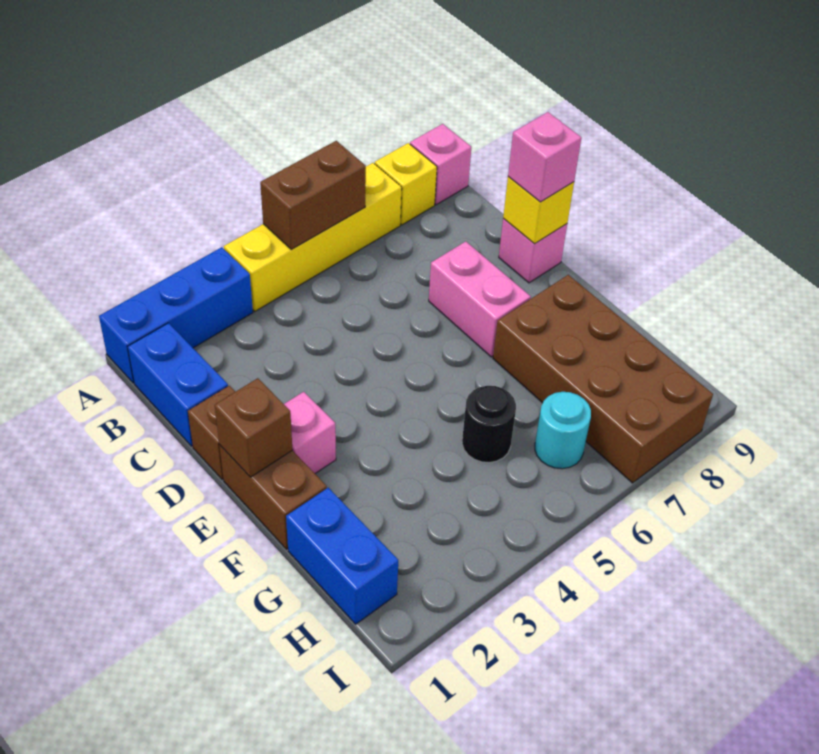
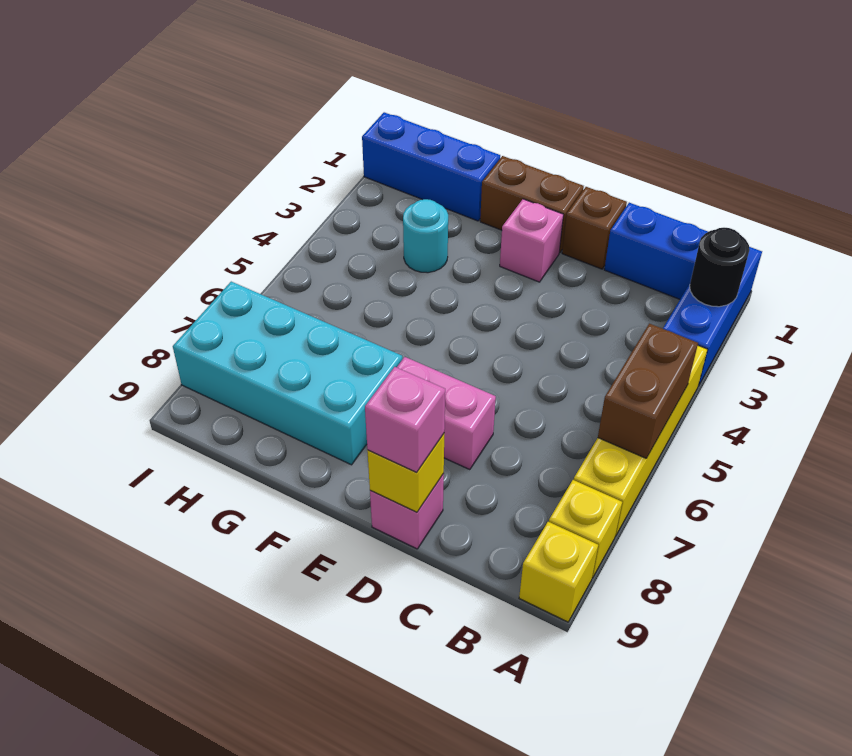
pink 1x1 brick [410,124,471,205] -> yellow 1x1 brick [519,522,598,622]
brown 1x1 brick [215,378,292,477] -> none
brown 2x4 brick [493,275,713,483] -> cyan 2x4 brick [173,282,402,465]
blue 1x2 brick [286,488,398,624] -> blue 1x3 brick [362,112,500,221]
black 1x1 round brick [462,386,516,463] -> black 1x1 round brick moved to [690,228,750,307]
cyan 1x1 round brick [535,392,591,469] -> cyan 1x1 round brick moved to [403,199,448,273]

